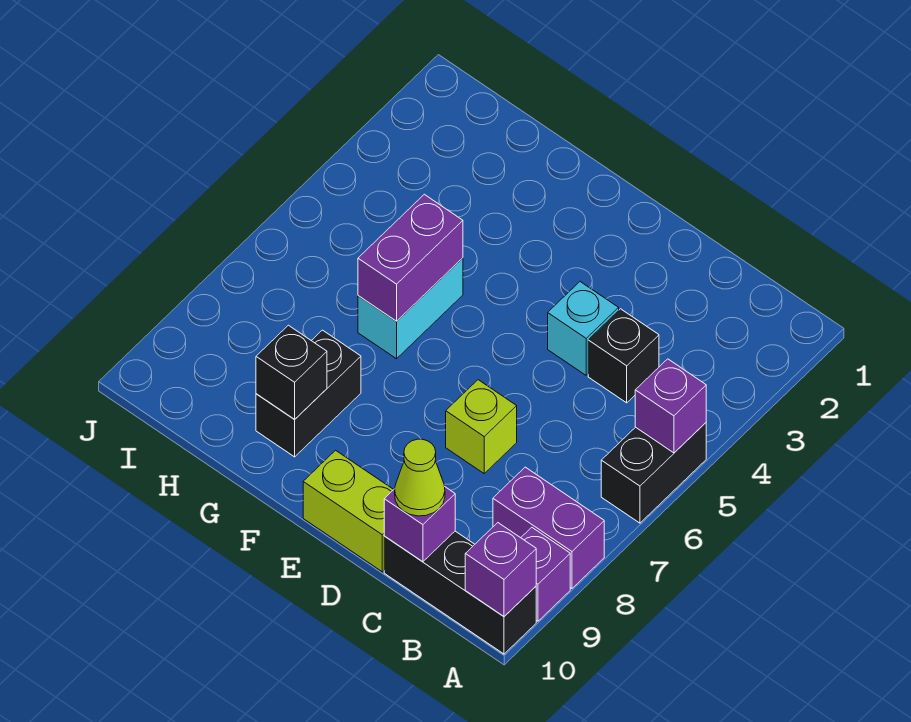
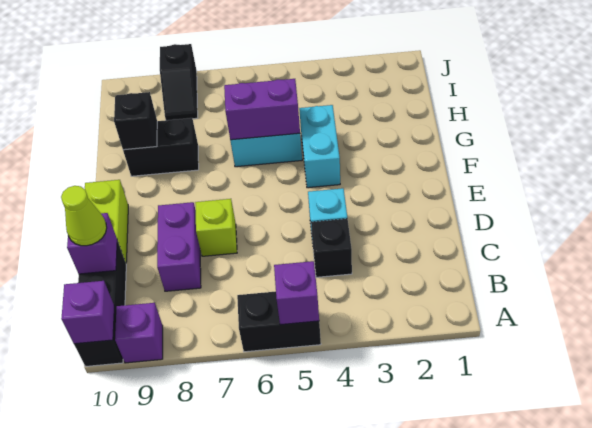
purple 1x2 brick [493,467,604,588] -> purple 1x2 brick moved to [157,202,201,291]
none -> cyan 1x2 brick [299,105,340,188]
none -> black 1x2 slope [160,44,198,120]

